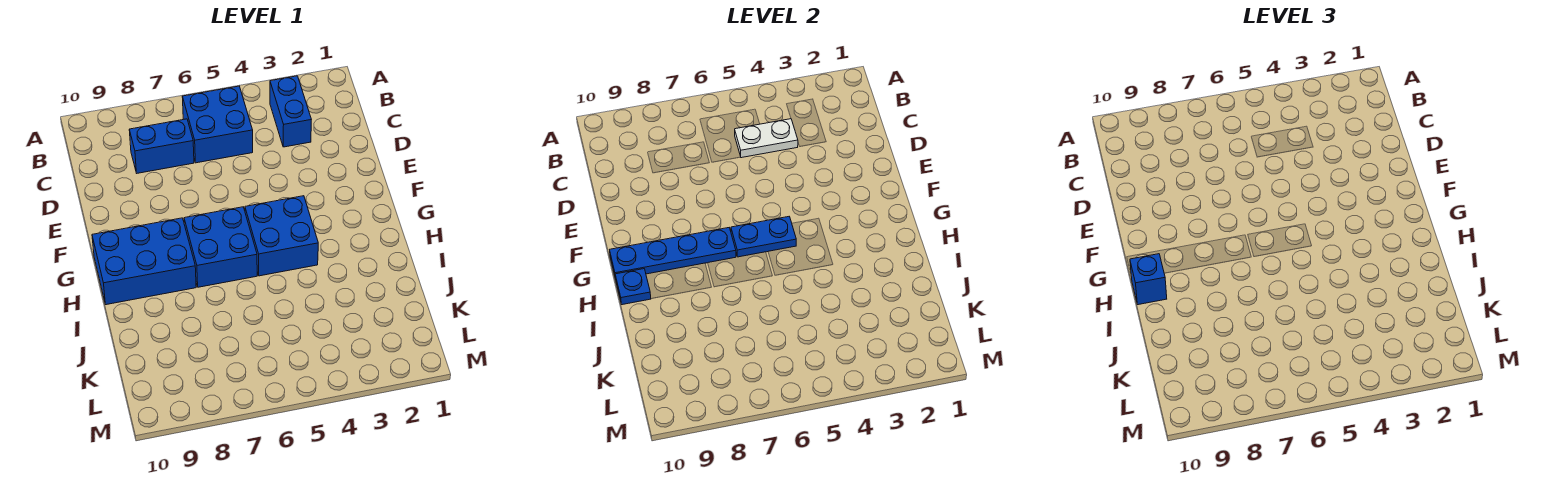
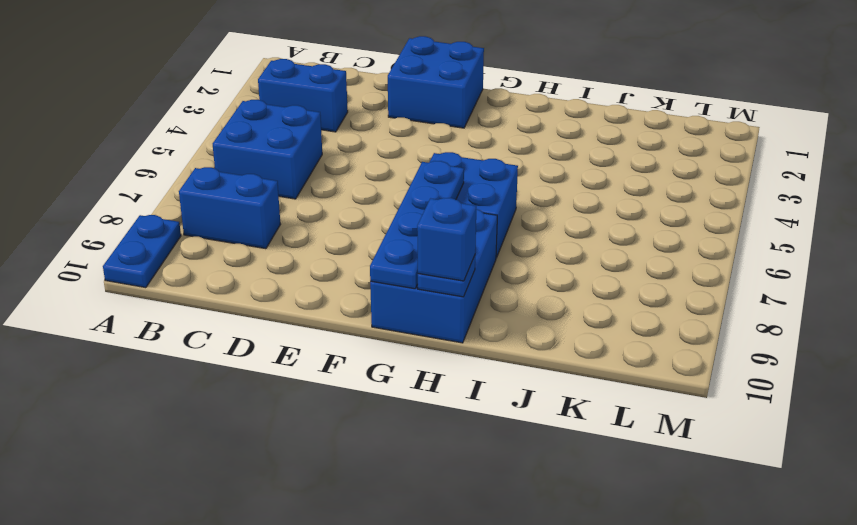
white 1x2 plate [735,119,798,158] -> none
blue 1x2 brick [129,119,194,173] -> blue 1x2 brick turned to [179,167,281,249]
blue 2x2 brick [245,196,318,276] -> blue 2x2 brick moved to [388,36,484,128]
blue 1x2 plate [731,217,796,257] -> blue 1x2 plate moved to [103,215,181,288]

